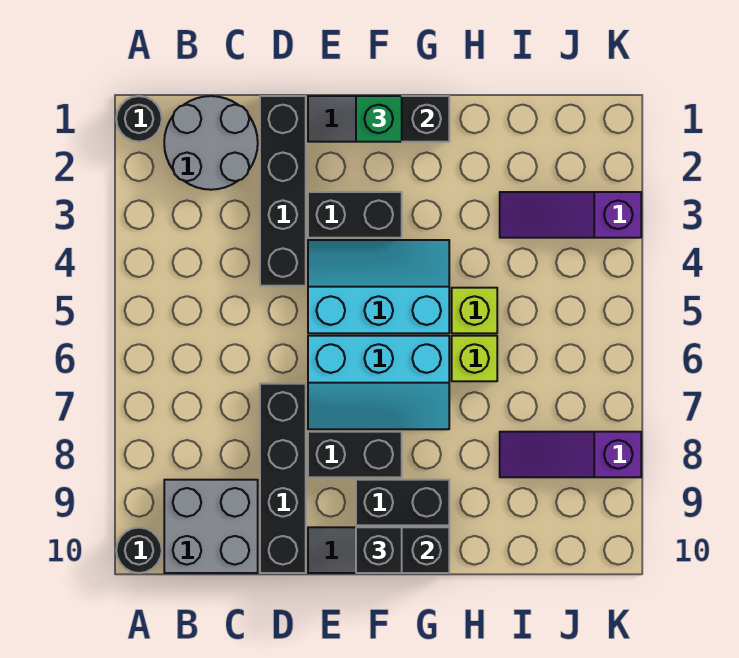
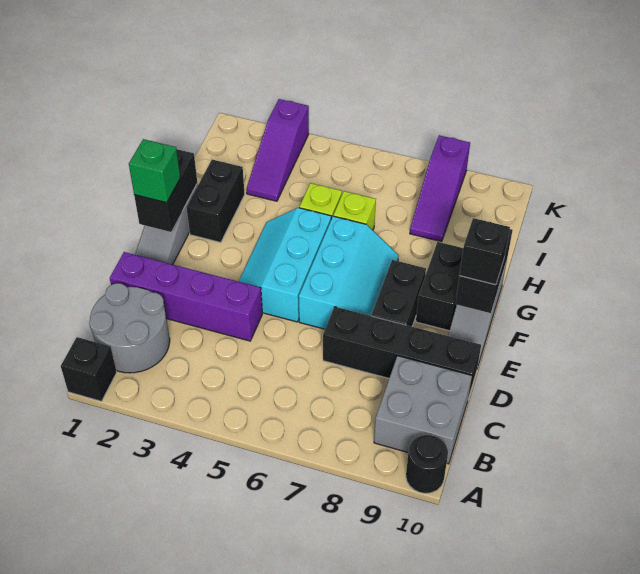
black 1x1 round brick [116,96,162,142] -> black 1x1 brick [61,337,117,401]
black 1x4 brick [260,96,306,286] -> purple 1x4 brick [110,252,262,341]
black 1x2 brick [308,192,402,238] -> black 1x2 brick moved to [187,160,245,243]

